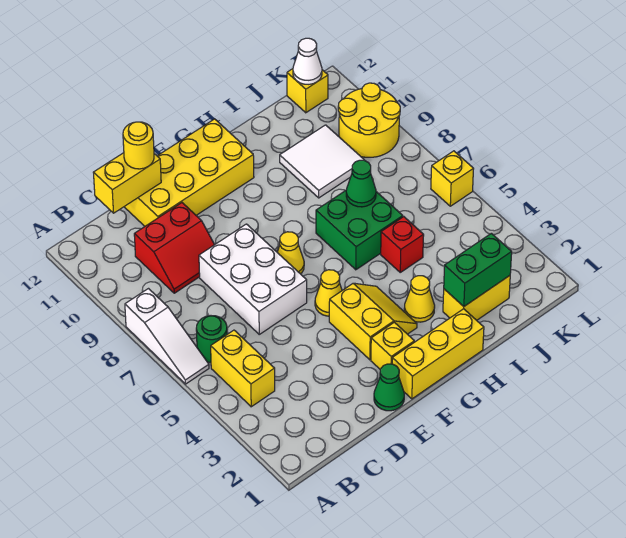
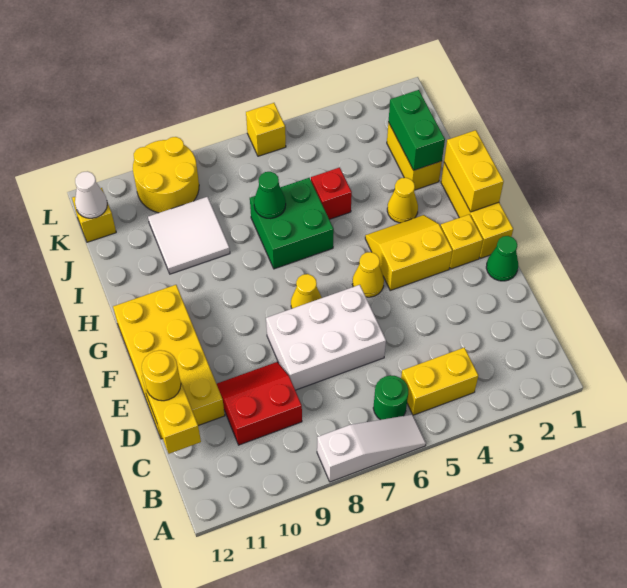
red 2x2 slope [134,203,214,293] -> red 2x2 slope turned to [217,362,302,445]
none -> yellow 1x2 brick [444,130,504,212]

